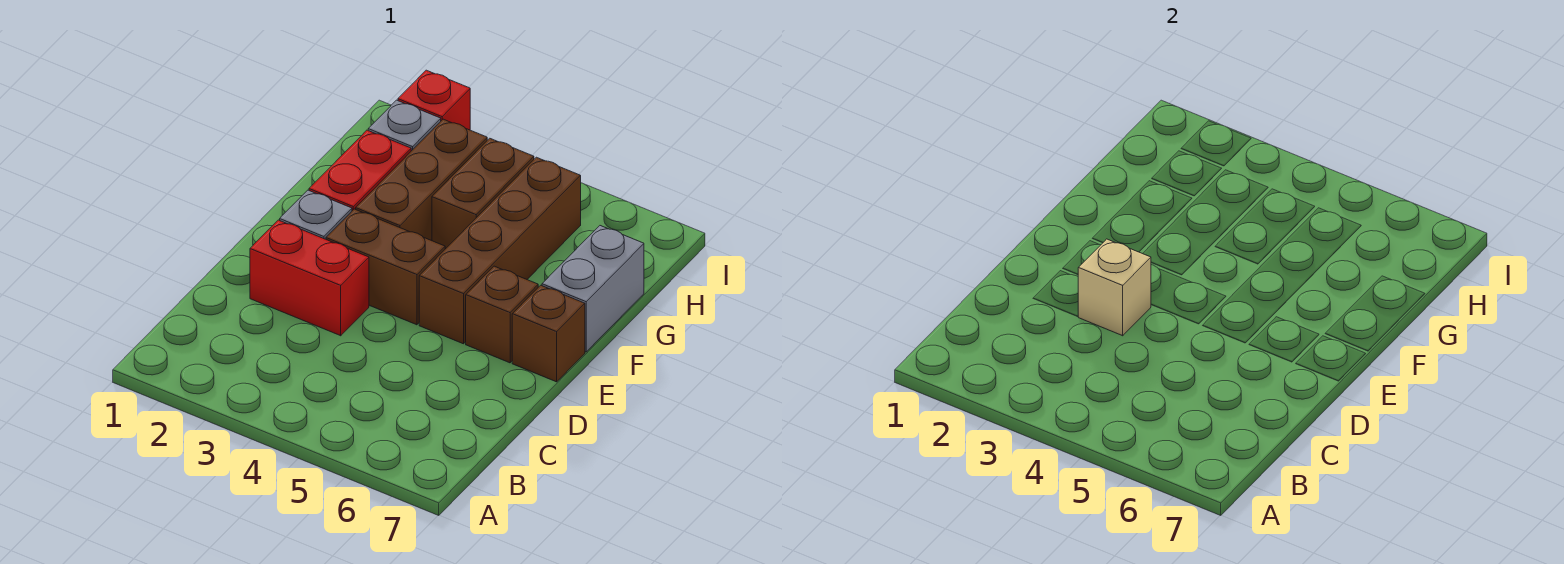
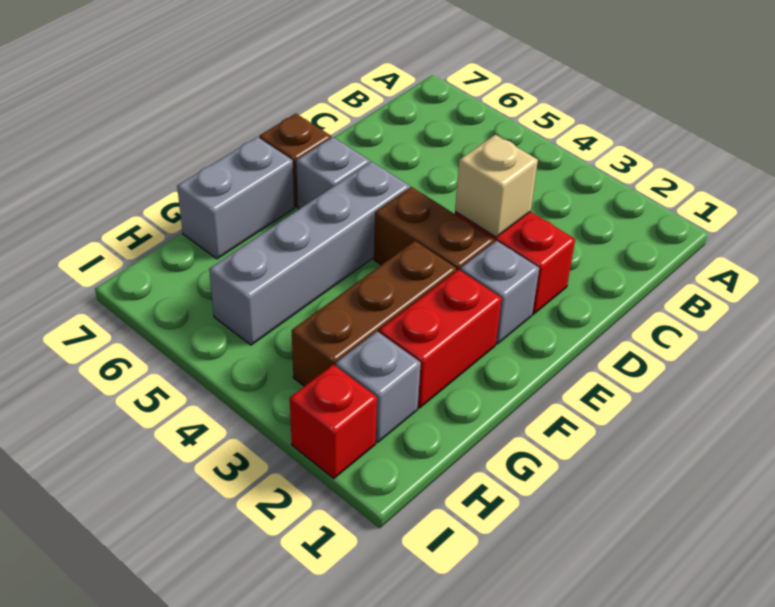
brown 1x4 brick [419,157,581,344] -> grey 1x4 brick [209,162,410,345]
brown 1x1 brick [466,266,538,363] -> grey 1x1 brick [296,137,370,209]
brown 1x2 brick [432,138,534,249] -> none

